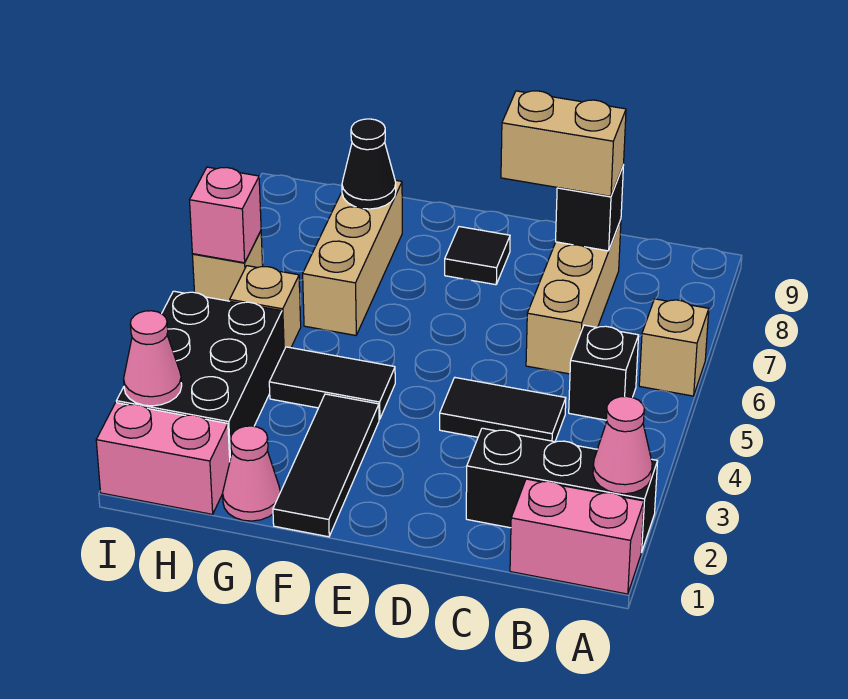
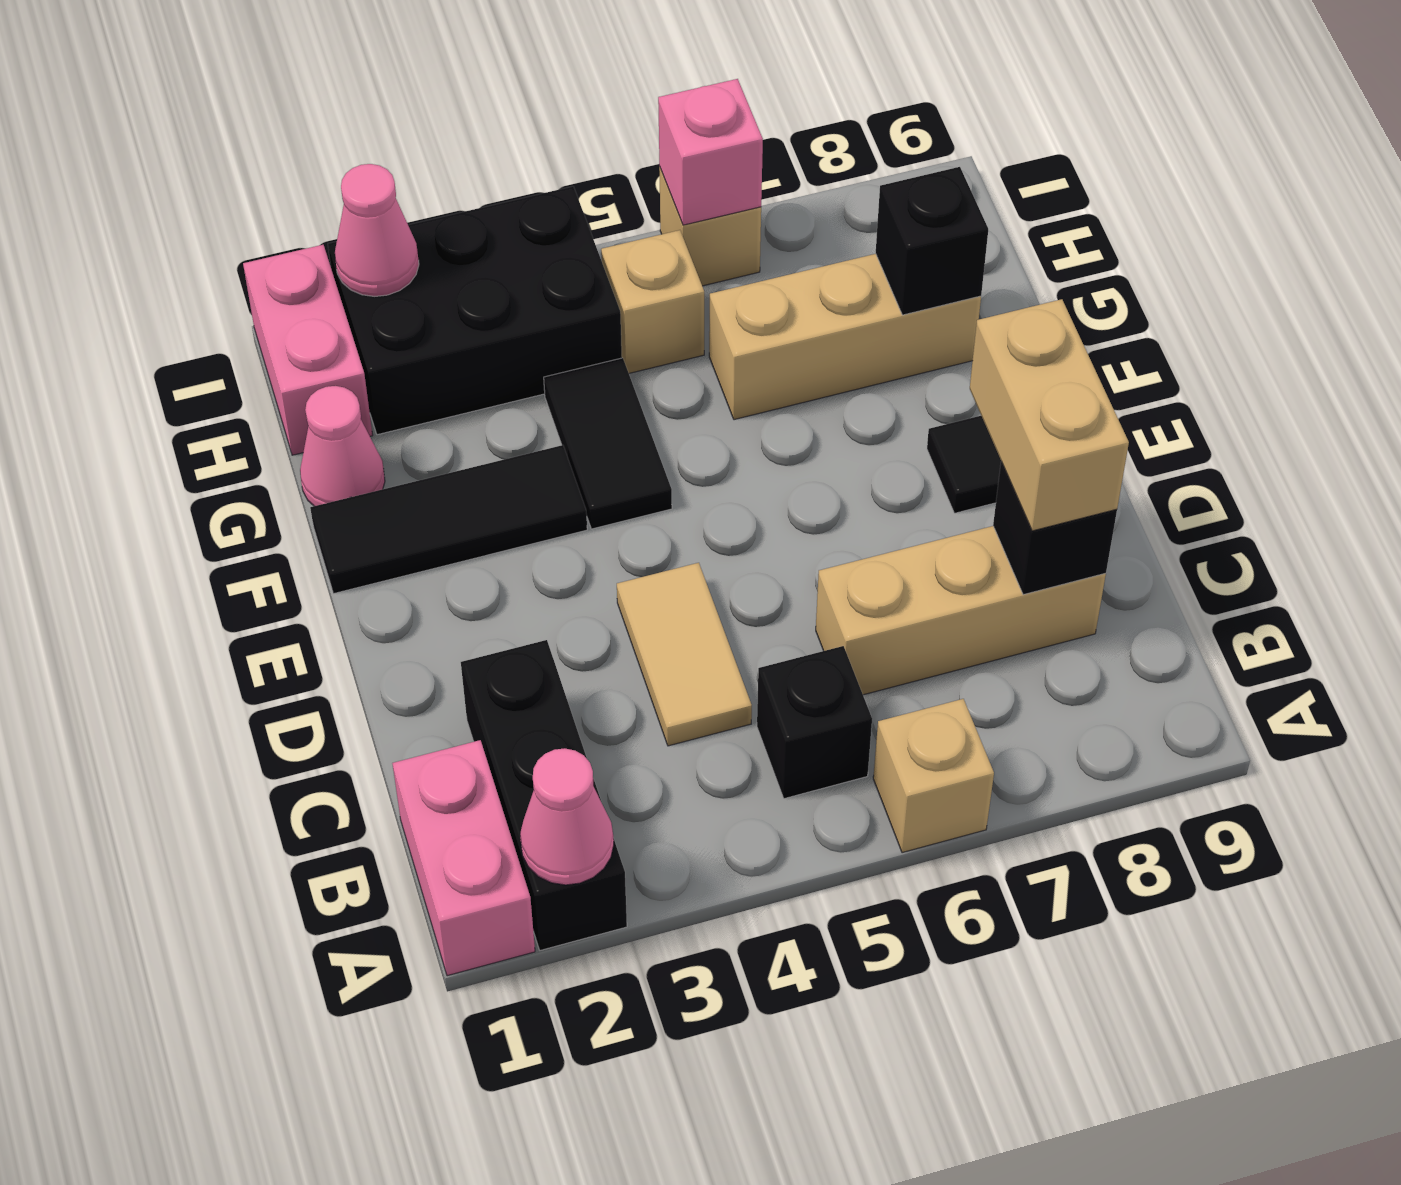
black 1x2 tile [440,378,566,442] -> tan 1x2 tile [617,563,752,746]
black 1x1 cone [342,119,396,209] -> black 1x1 brick [876,167,988,315]

